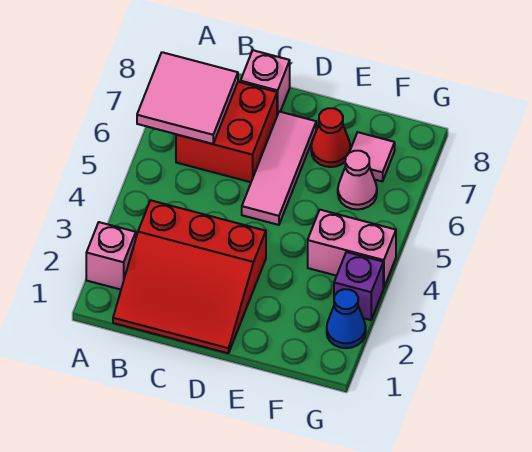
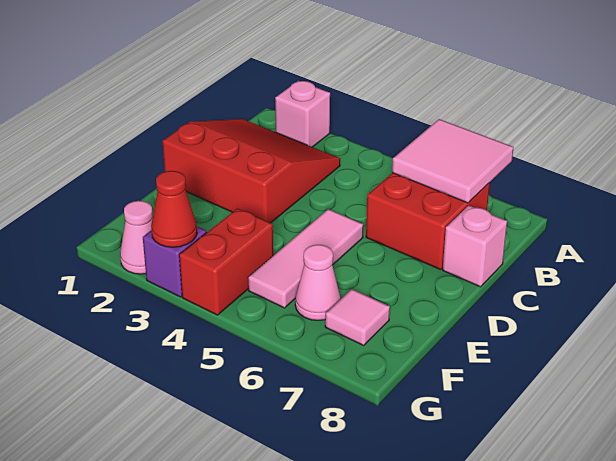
red 3x3 slope [113,200,266,353] -> red 3x3 slope turned to [163,119,340,223]
pink 1x3 tile [242,112,316,225] -> pink 1x3 tile turned to [248,209,363,308]
red 1x1 cone [311,108,350,167] -> red 1x1 cone moved to [151,171,197,247]
pink 1x2 brick [308,210,396,288] -> red 1x2 brick [179,208,273,315]
blue 1x1 cone [327,289,366,348] -> pink 1x1 cone [120,201,153,274]

